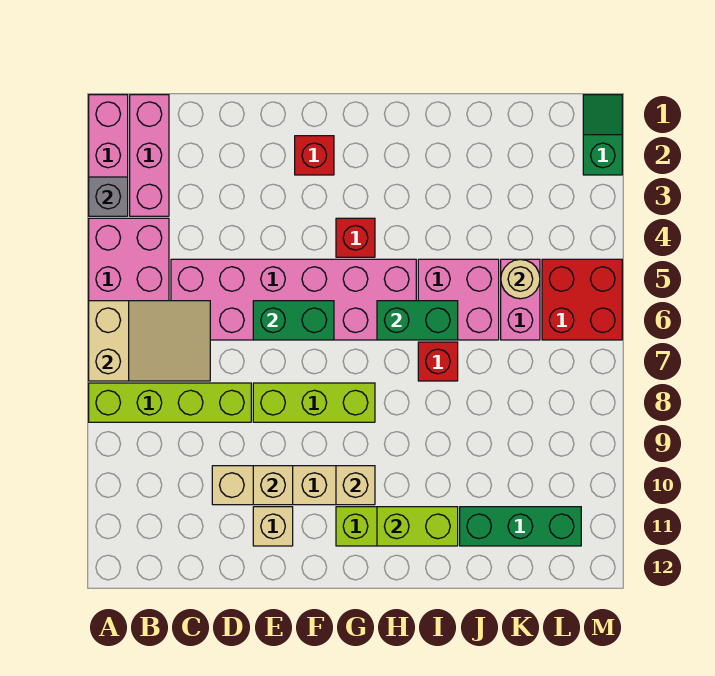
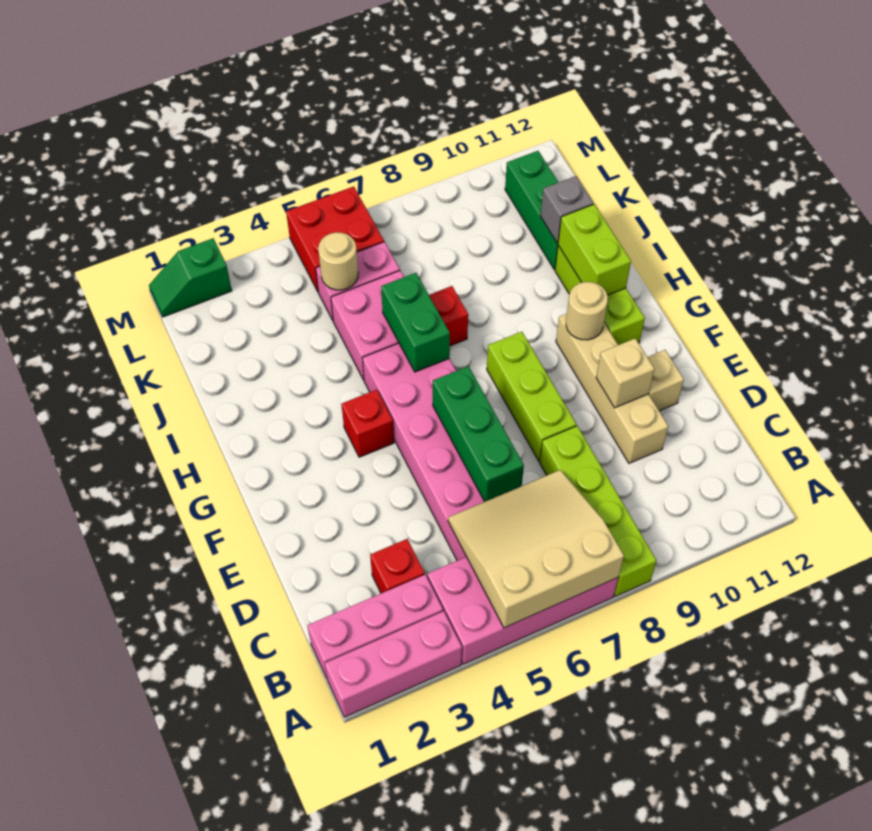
grey 1x1 brick [89,177,128,216] -> grey 1x1 brick moved to [541,176,593,243]
tan 2x3 slope [89,301,210,381] -> tan 3x3 slope [448,470,624,628]
green 1x2 brick [253,301,334,340] -> green 1x3 brick [433,366,524,502]
red 1x1 brick [295,136,334,175] -> red 1x1 brick moved to [370,539,425,593]
tan 1x1 brick [336,466,375,505] -> tan 1x1 round brick [566,282,608,340]

